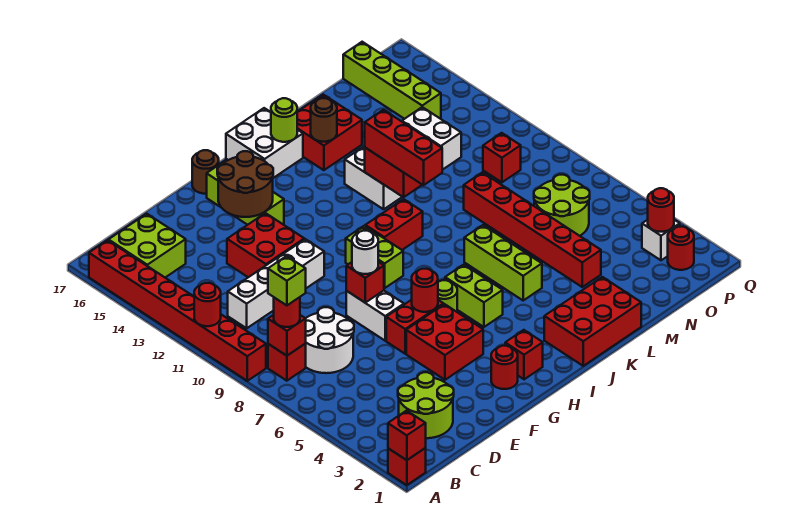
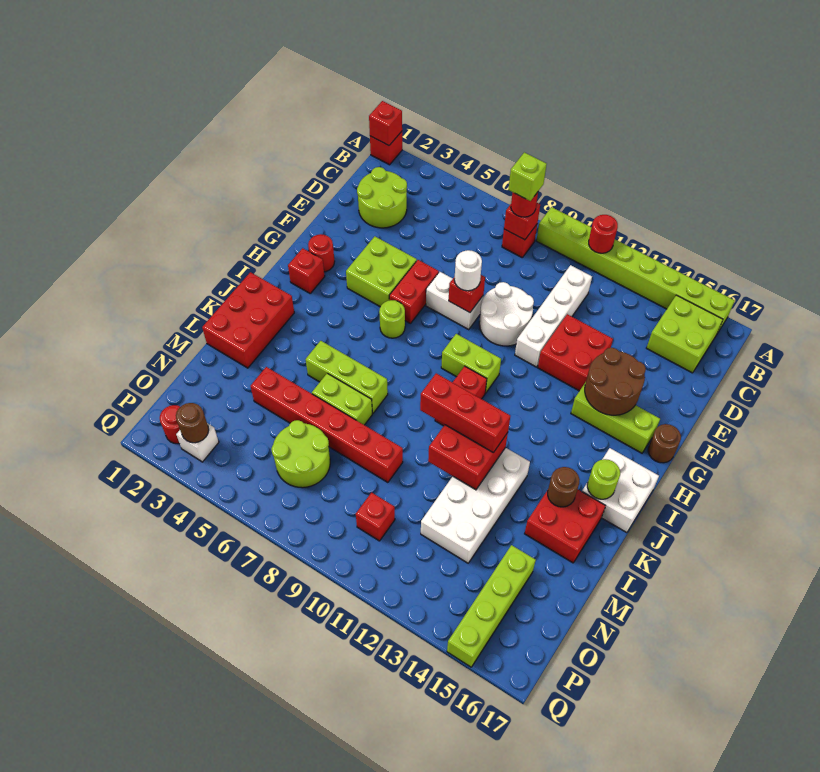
red 1x8 brick [89,240,266,381] -> lime 1x8 brick [536,207,735,333]
white 2x2 round brick [305,307,354,373] -> white 2x2 round brick moved to [479,282,534,346]
red 2x2 brick [406,304,483,380] -> lime 2x2 brick [346,236,417,307]
red 1x1 round brick [412,269,438,312] -> none
lime 1x2 brick [445,265,503,327] -> lime 1x2 brick moved to [312,373,372,425]
lime 1x4 brick [343,42,441,119] -> lime 1x4 brick turned to [447,545,536,667]
red 1x1 round brick [648,188,674,232] -> brown 1x1 round brick [176,403,209,443]

